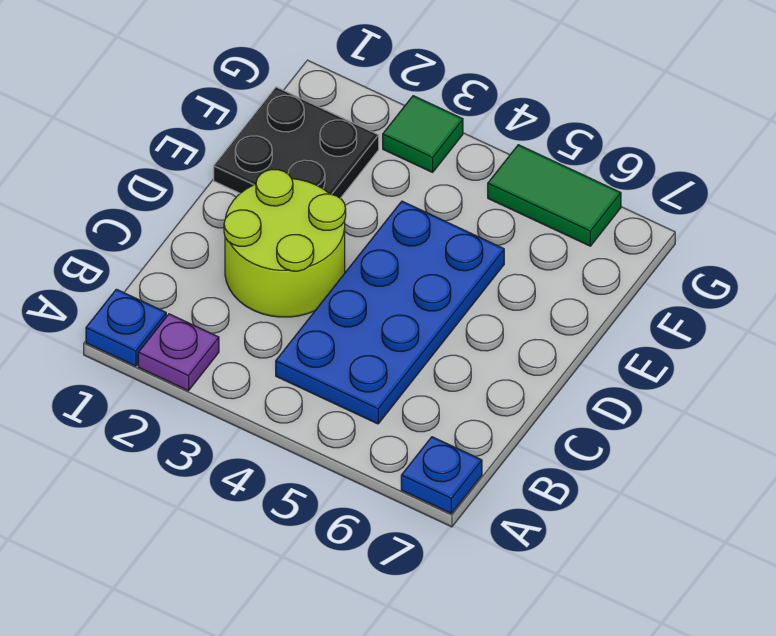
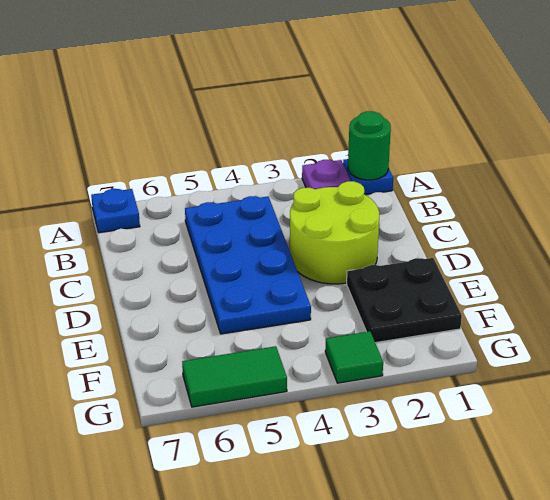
none -> green 1x1 round brick [348,111,391,180]

